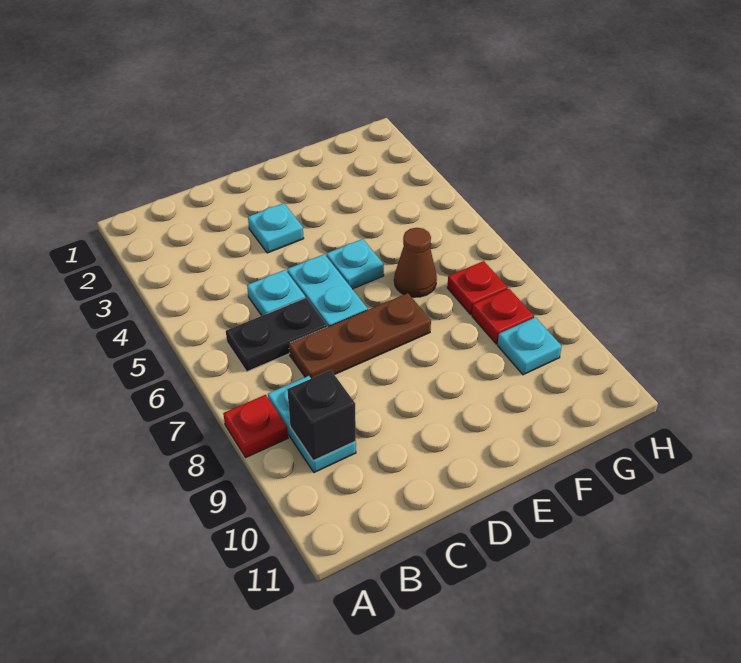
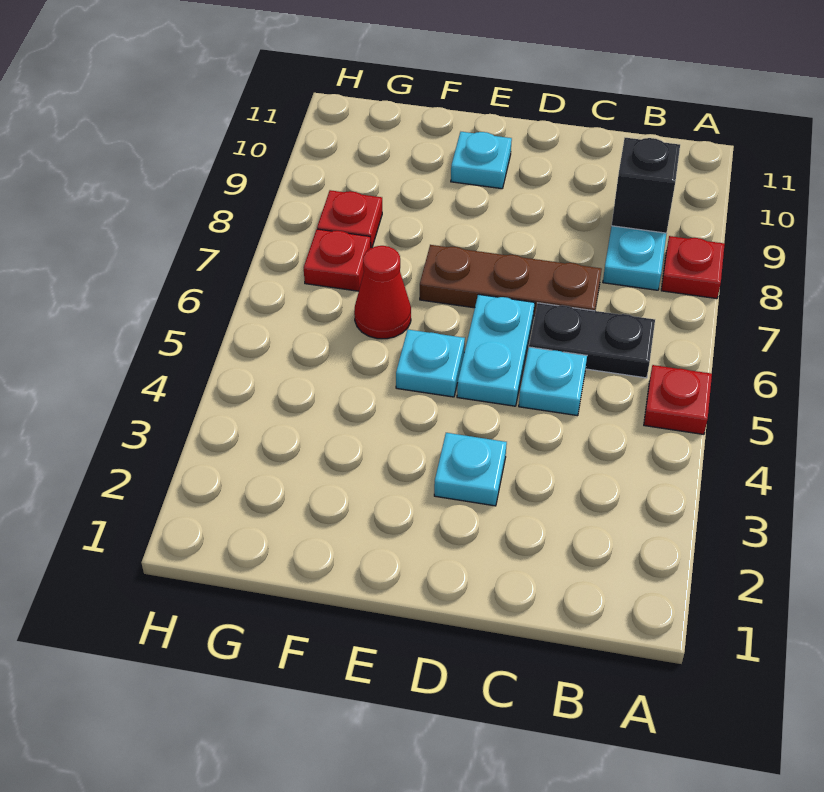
none -> red 1x1 plate [644,365,712,434]
brown 1x1 cone [394,228,437,297] -> red 1x1 cone [354,246,411,339]
cyan 1x1 plate [498,317,562,375] -> cyan 1x1 plate moved to [451,132,512,189]

